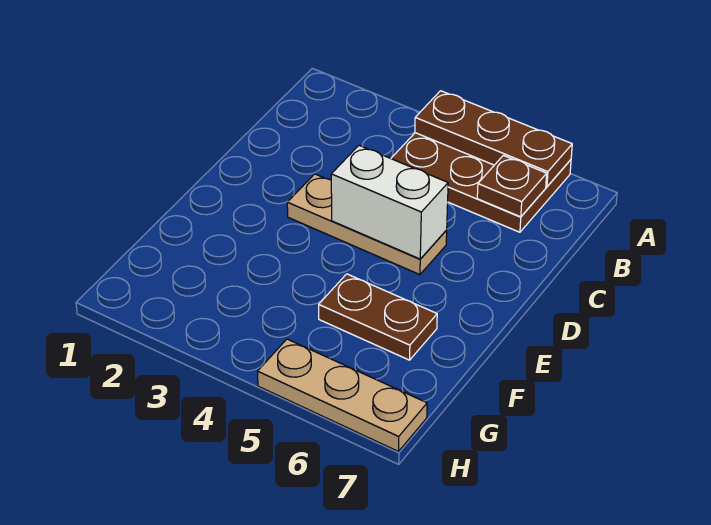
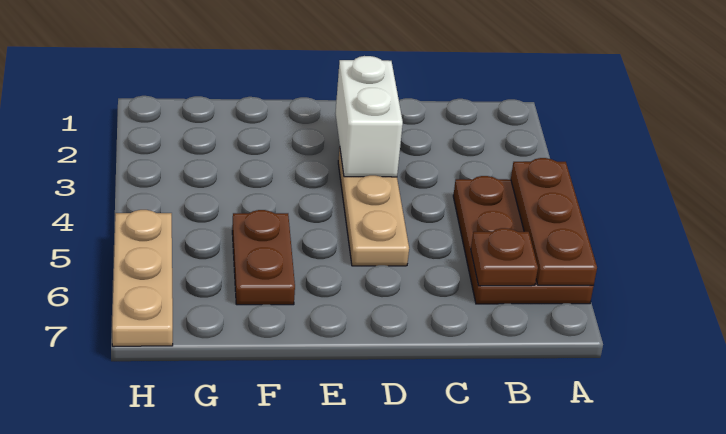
white 1x2 brick [331,146,448,259] -> white 1x2 brick moved to [335,56,403,177]

